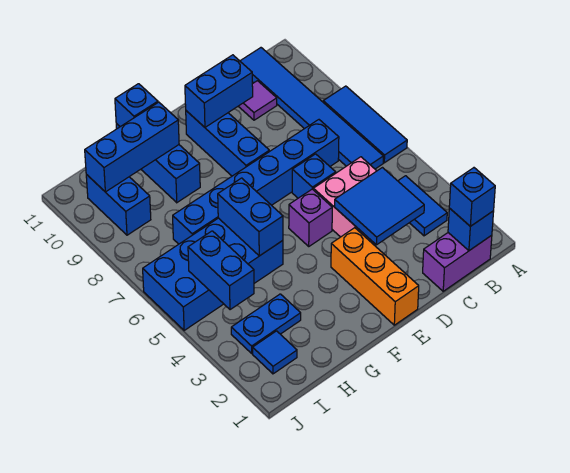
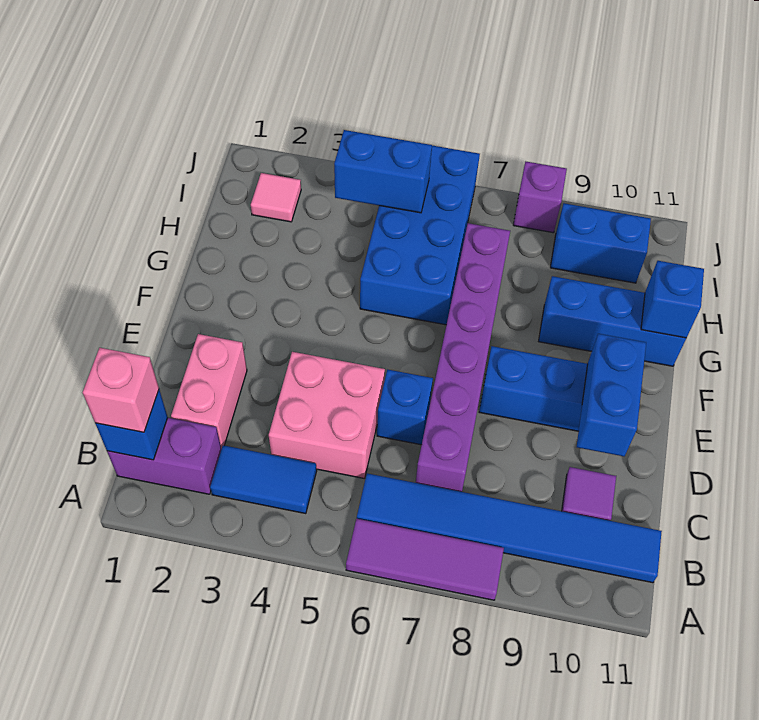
blue 1x3 tile [323,86,407,163] -> purple 1x3 tile [346,519,504,600]
purple 1x2 brick [423,233,492,291] -> purple 1x2 brick turned to [107,418,221,494]
blue 1x1 brick [449,168,495,226] -> pink 1x1 brick [83,348,159,432]
none -> pink 1x2 brick [171,334,247,449]
blue 2x2 tile [335,168,424,245] -> none
blue 1x6 brick [173,120,339,244] -> purple 1x6 brick [416,223,510,492]
orange 1x3 brick [331,228,419,325] -> none
purple 1x1 brick [289,189,332,246] -> purple 1x1 brick moved to [513,162,567,233]
blue 1x2 brick [218,178,283,256] -> none
blue 1x3 brick [85,102,179,192] -> none
blue 1x2 plate [231,294,301,353] -> none
blue 1x1 tile [253,331,297,374] -> pink 1x1 tile [251,173,301,222]

